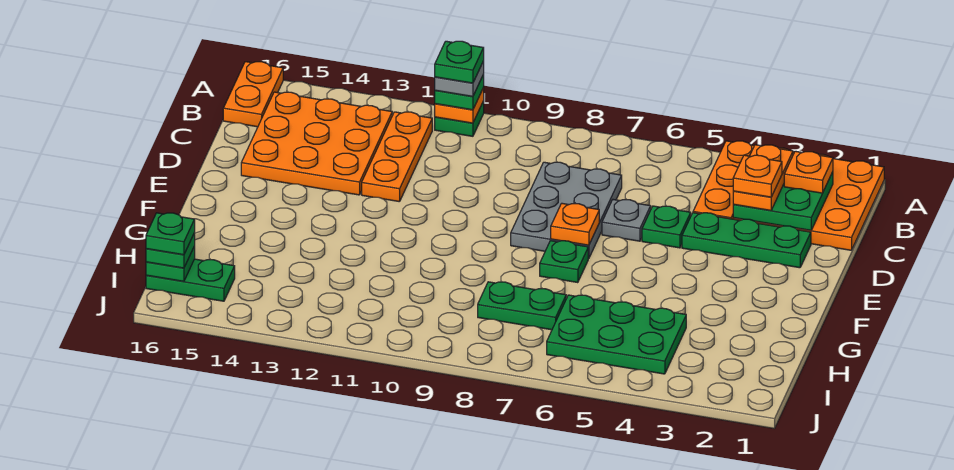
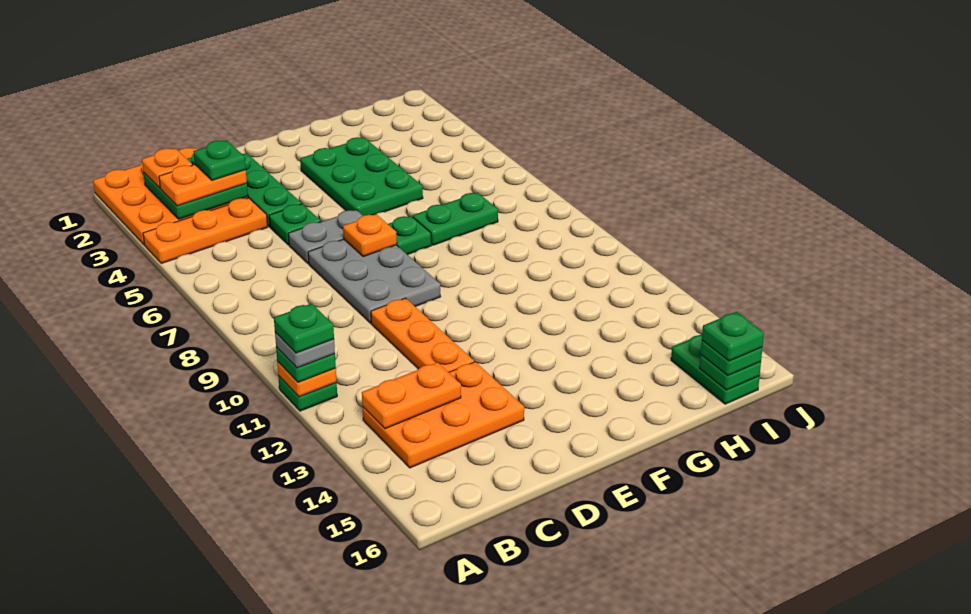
orange 1x2 plate [223,62,283,127] -> orange 1x2 plate moved to [362,362,461,429]
orange 1x3 plate [362,112,432,202] -> orange 1x3 plate turned to [371,298,474,372]
orange 3x3 plate [241,92,392,195] -> orange 2x3 plate [362,362,524,468]
orange 1x1 plate [733,155,782,197] -> green 1x1 plate [193,140,246,180]
grey 2x3 plate [511,162,622,259] -> grey 2x3 plate turned to [308,239,441,323]
grey 1x1 plate [602,200,651,241] -> grey 1x2 plate [288,210,363,264]
green 2x3 plate [547,295,686,374] -> green 2x3 plate moved to [300,137,423,216]
green 1x2 plate [478,282,566,330] -> green 1x2 plate turned to [413,193,498,245]

